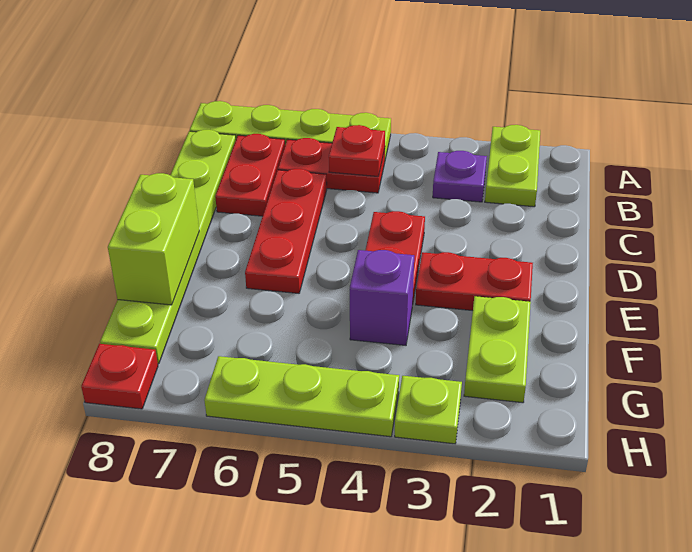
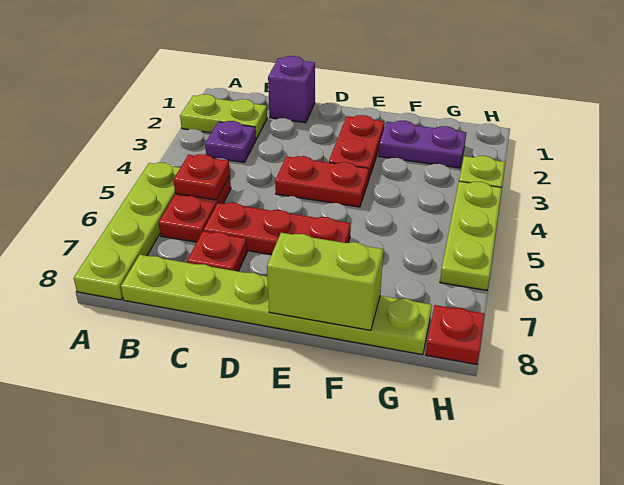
red 1x2 plate [215,134,285,216] -> red 1x1 plate [187,231,247,271]
lime 1x2 plate [464,296,531,403] -> purple 1x2 plate [379,121,466,168]
purple 1x1 brick [350,250,414,345] -> purple 1x1 brick moved to [268,56,315,123]

